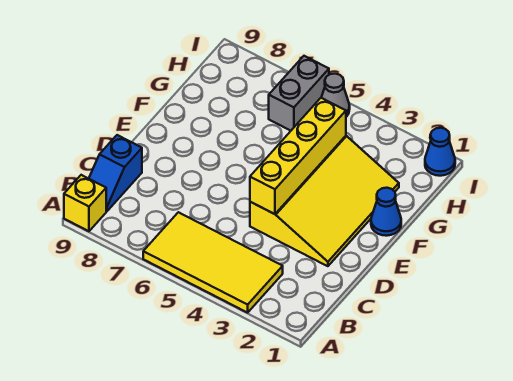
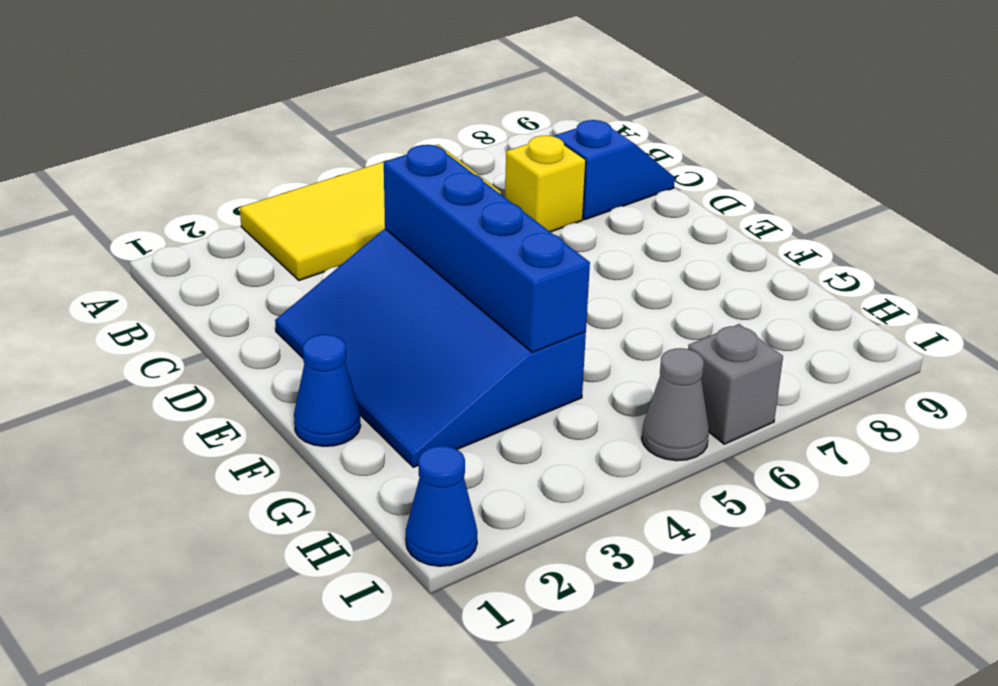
yellow 1x1 brick [64,175,106,231] -> yellow 1x1 brick moved to [505,136,586,232]
blue 1x2 slope [89,135,142,211] -> blue 1x2 slope turned to [554,120,675,220]
yellow 3x4 slope [250,136,399,266] -> blue 3x4 slope [275,229,586,467]
yellow 1x4 brick [250,98,346,214] -> blue 1x4 brick [384,145,590,352]
grey 1x2 brick [269,56,329,131] -> grey 1x1 brick [688,324,783,444]

